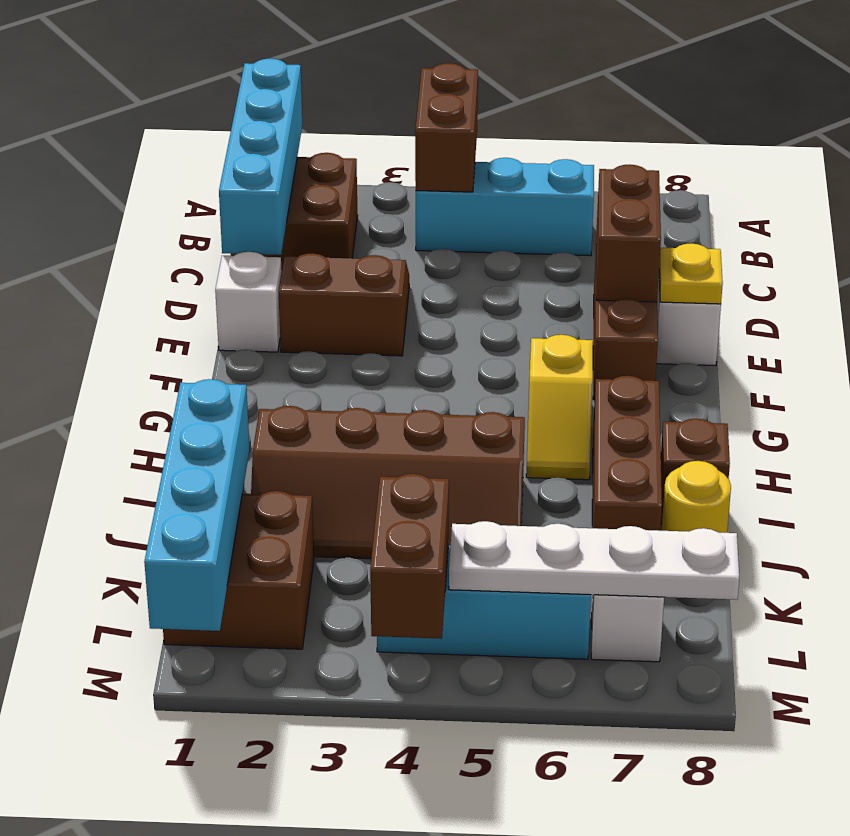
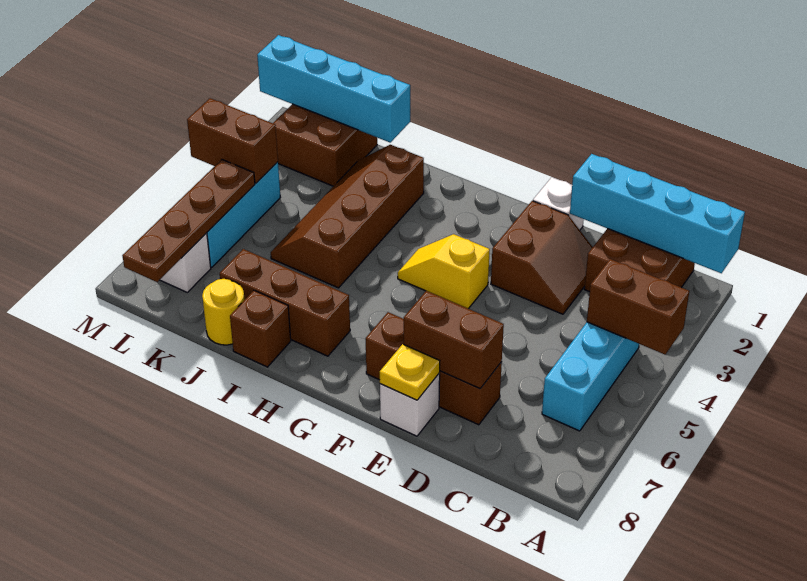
yellow 1x2 slope [526,335,593,480] -> yellow 1x2 slope moved to [398,234,490,309]
white 1x4 plate [449,521,739,600] -> brown 1x4 plate [122,160,255,282]

